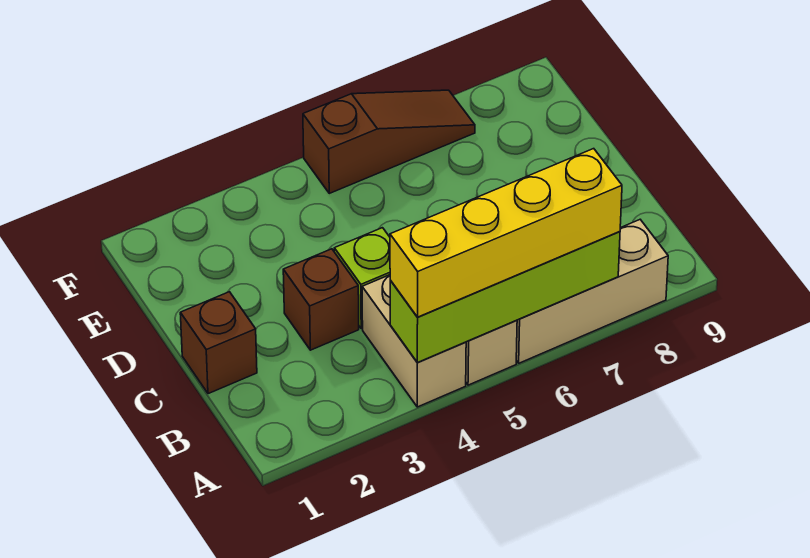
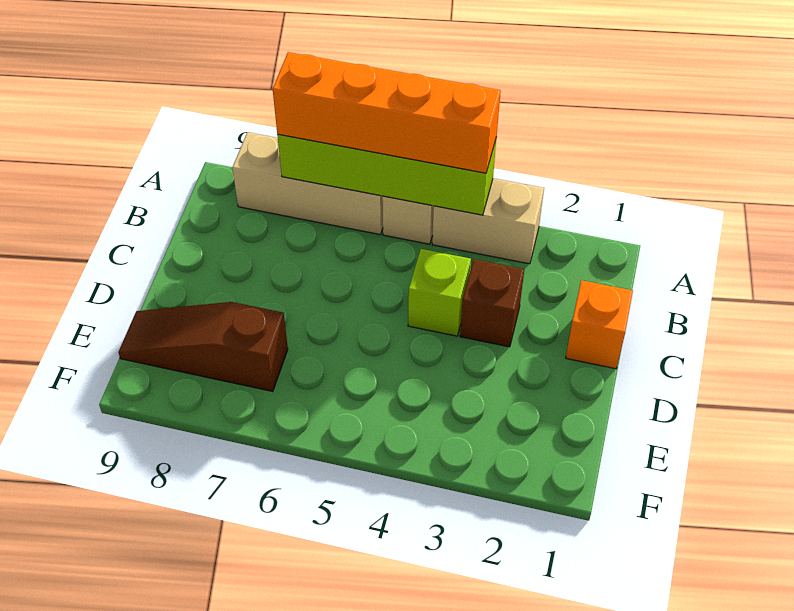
tan 1x2 brick [362,275,466,407] -> tan 1x2 brick turned to [432,178,544,264]
yellow 1x4 brick [390,149,622,317] -> orange 1x4 brick [273,52,501,173]
brown 1x1 brick [180,292,257,394] -> orange 1x1 brick [566,280,633,369]
brown 1x3 slope [303,90,475,193] -> brown 1x3 slope moved to [118,302,288,391]

